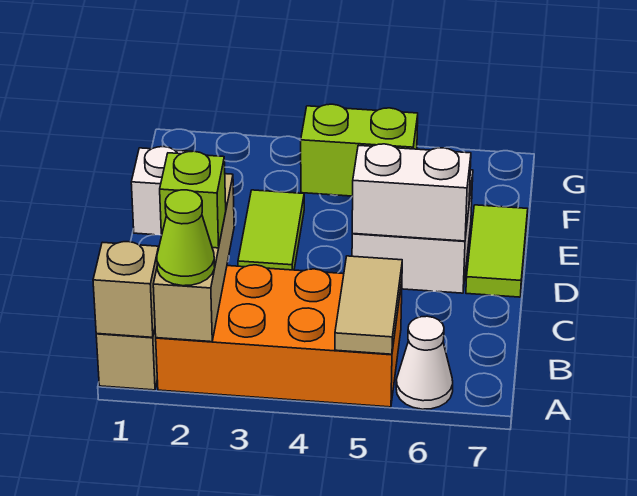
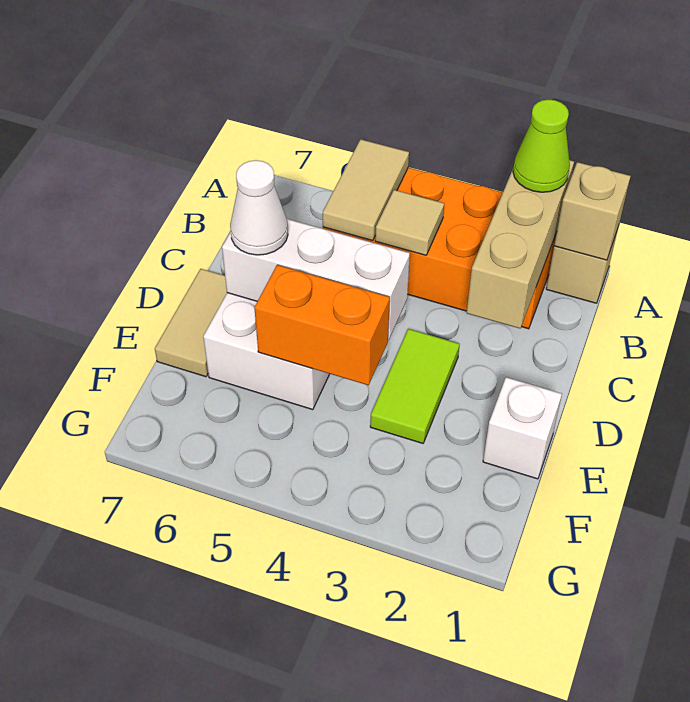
white 1x1 cone [396,316,453,409] -> white 1x1 cone moved to [230,160,288,255]
lime 1x1 brick [160,151,226,248] -> none
none -> tan 1x1 tile [375,190,444,255]
white 1x2 brick [352,144,471,241] -> white 1x3 brick [222,219,410,340]
lime 1x2 tile [466,205,528,297] -> tan 1x2 tile [155,269,227,377]
lime 1x2 brick [301,104,418,196] -> orange 1x2 brick [254,265,390,385]

